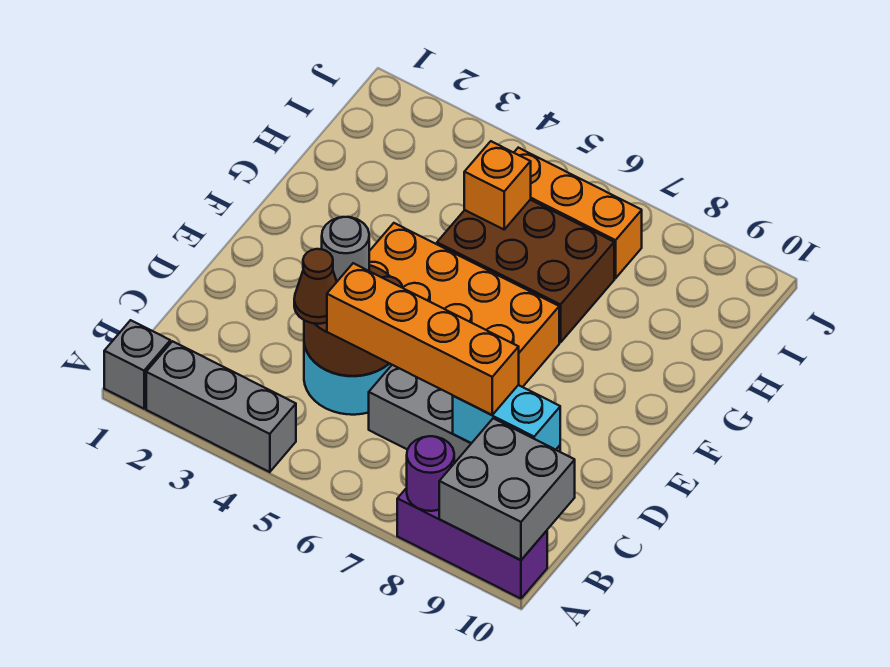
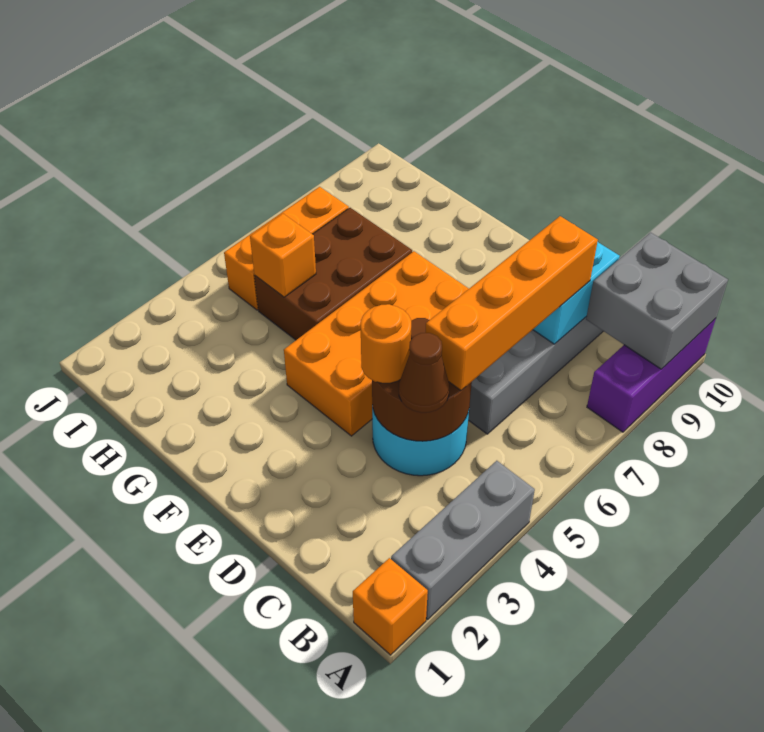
grey 1x1 brick [104,320,170,409] -> orange 1x1 brick [353,558,428,655]
purple 1x1 round brick [407,436,454,511] -> none
grey 1x1 round brick [322,217,369,281] -> orange 1x1 round brick [361,304,411,383]

